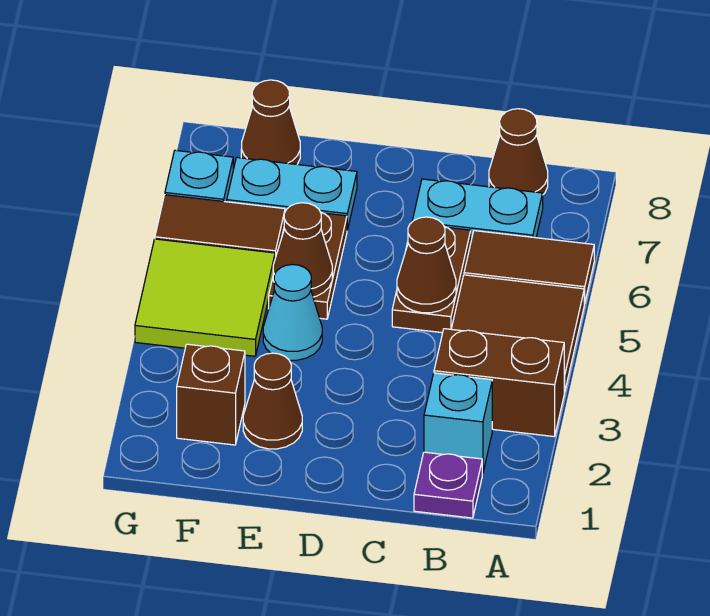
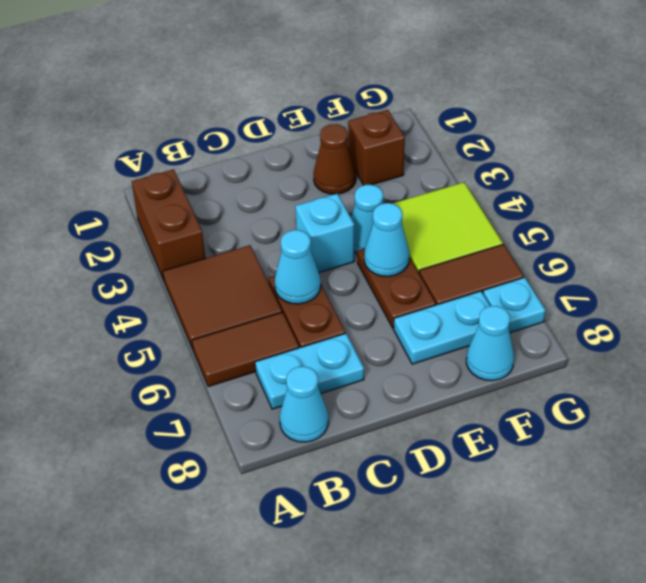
brown 1x2 brick [434,329,564,437] -> brown 1x2 brick turned to [132,169,205,280]
purple 1x1 plate [414,452,482,518] -> none
cyan 1x1 brick [424,373,492,474] -> cyan 1x1 brick moved to [295,194,354,272]
brown 1x1 cone [489,109,548,194] -> cyan 1x1 cone [280,366,328,442]
brown 1x1 cone [397,217,456,313] -> cyan 1x1 cone [274,230,321,304]
brown 1x1 cone [273,203,332,297] -> cyan 1x1 cone [364,203,409,276]
brown 1x1 cone [241,80,300,164] -> cyan 1x1 cone [466,306,514,381]

